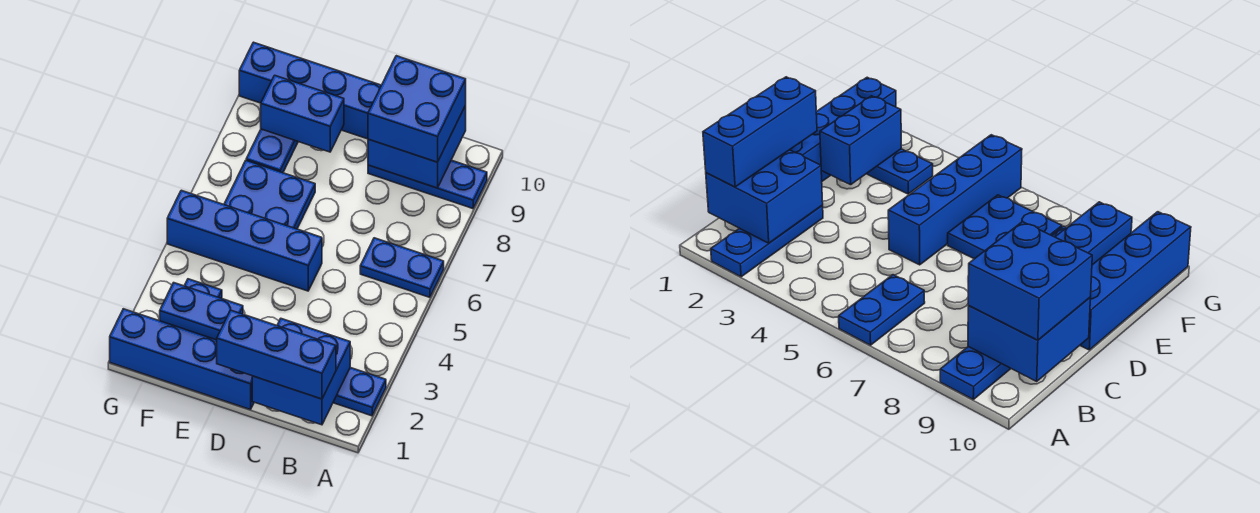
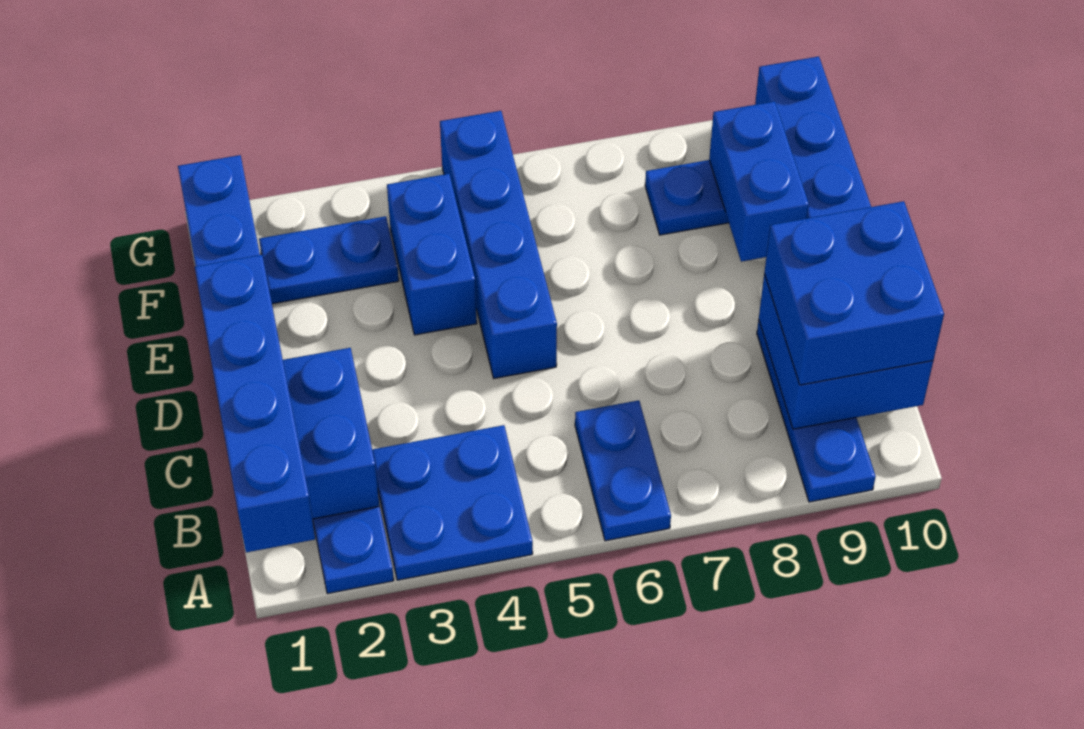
blue 1x3 brick [217,310,336,399] -> blue 1x4 brick [195,255,315,552]
blue 1x2 brick [159,283,243,340] -> blue 1x2 brick moved to [387,174,477,335]
blue 2x2 plate [224,161,315,229] -> blue 2x2 plate moved to [372,425,533,580]

